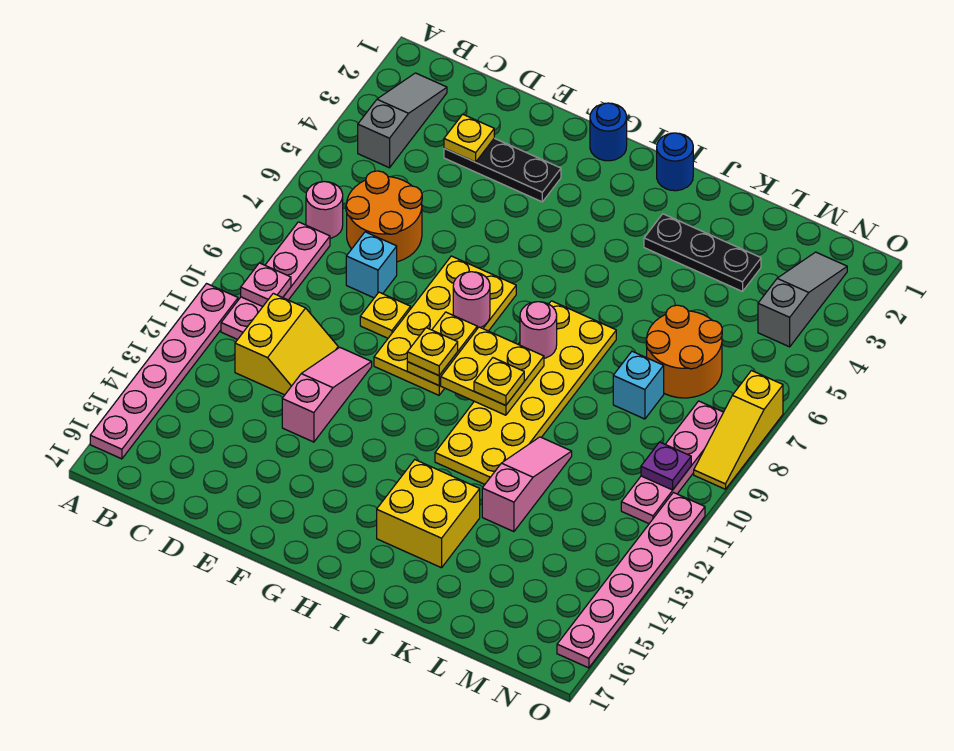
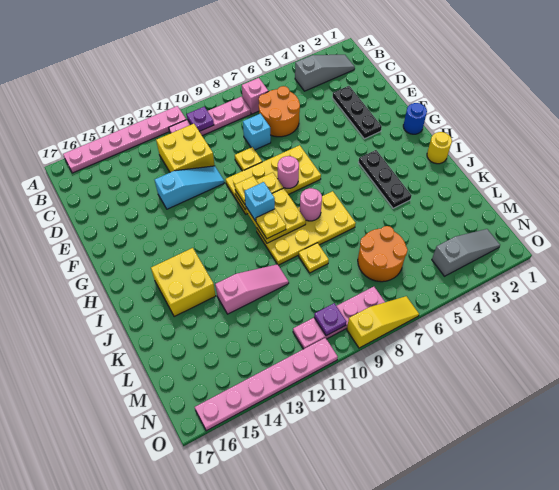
pink 1x1 round brick [306,182,343,238] -> pink 1x1 brick [242,78,268,114]
pink 1x1 plate [241,263,291,307] -> purple 1x1 plate [187,107,214,131]
yellow 2x2 slope [235,293,338,395] -> yellow 2x2 brick [156,124,215,172]
yellow 1x1 plate [444,114,494,162] -> yellow 1x1 plate moved to [299,243,329,273]
pink 1x3 slope [282,347,372,442] -> cyan 1x3 slope [155,166,224,209]
blue 1x1 round brick [657,133,693,191] -> yellow 1x1 round brick [427,132,452,164]
yellow 2x6 plate [435,301,616,484] -> yellow 2x4 plate [257,191,356,265]
black 1x3 plate [644,214,761,292] -> black 1x3 plate moved to [358,150,412,208]
cyan 1x1 brick [613,351,664,419] -> cyan 1x1 brick moved to [245,182,275,221]
yellow 1x3 slope [694,371,783,489] -> yellow 1x3 slope turned to [347,296,419,348]

